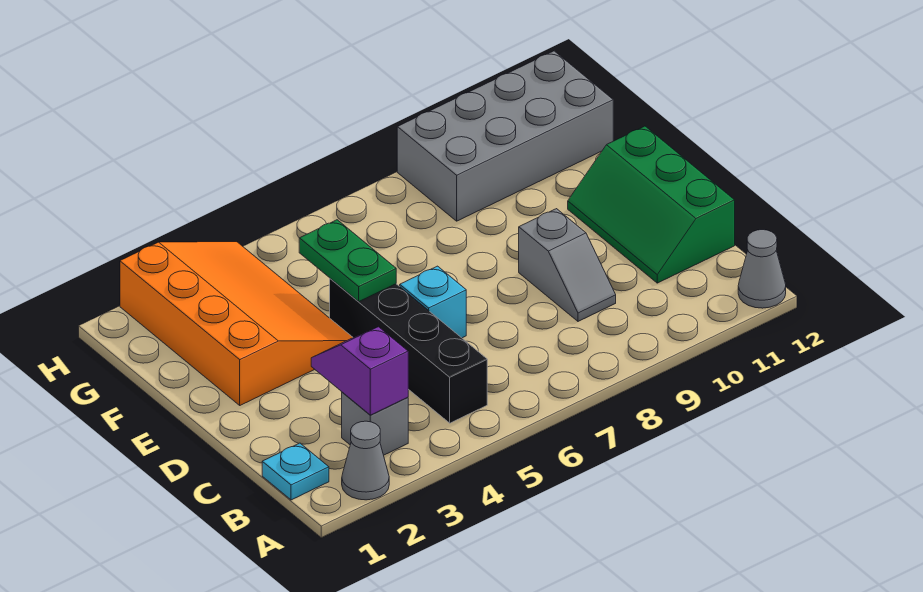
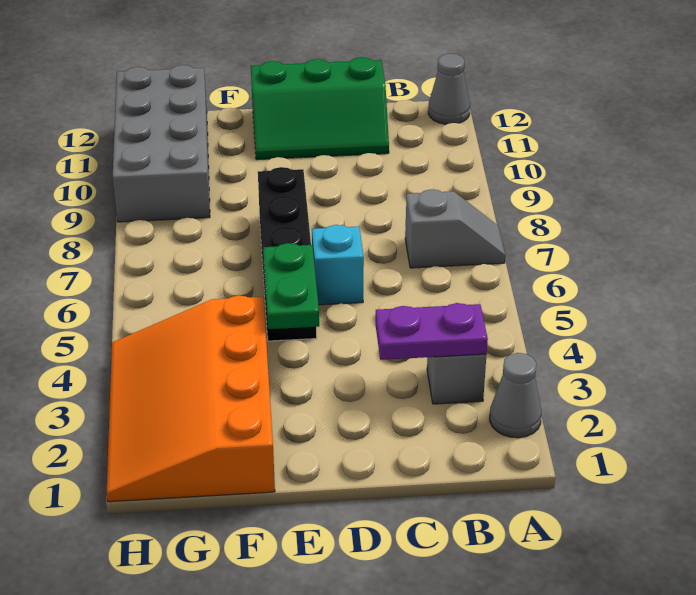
cyan 1x1 plate [262,443,329,500] -> none
purple 1x2 slope [311,327,408,415] -> purple 1x2 plate [376,303,488,360]
black 1x4 brick [330,279,487,423] -> black 1x4 brick turned to [258,167,317,341]
grey 1x2 slope [519,209,616,321] -> grey 1x2 slope moved to [405,189,505,268]
orange 3x4 slope [120,242,353,405] -> orange 3x4 slope turned to [107,295,275,502]
green 1x2 plate [299,220,396,302] -> green 1x2 plate turned to [263,243,319,329]

